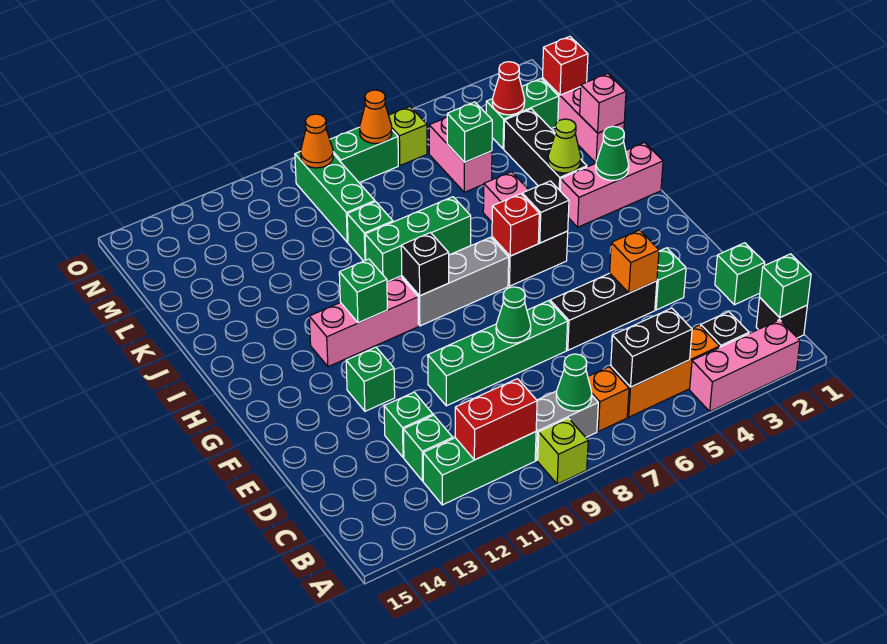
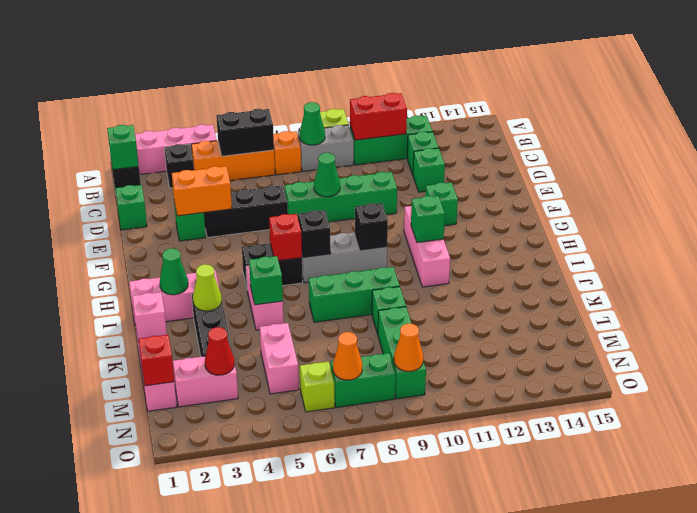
orange 1x1 brick [610,230,659,293] -> orange 1x2 brick [172,166,232,216]
black 1x1 brick [522,181,569,243] -> black 1x1 brick moved to [298,210,331,257]
pink 1x3 brick [309,277,418,367] -> pink 1x3 brick turned to [404,206,450,287]
green 1x1 brick [447,102,492,162] -> green 1x1 brick moved to [249,256,283,305]
green 1x2 brick [486,79,559,149] -> pink 1x2 brick [172,356,238,407]

